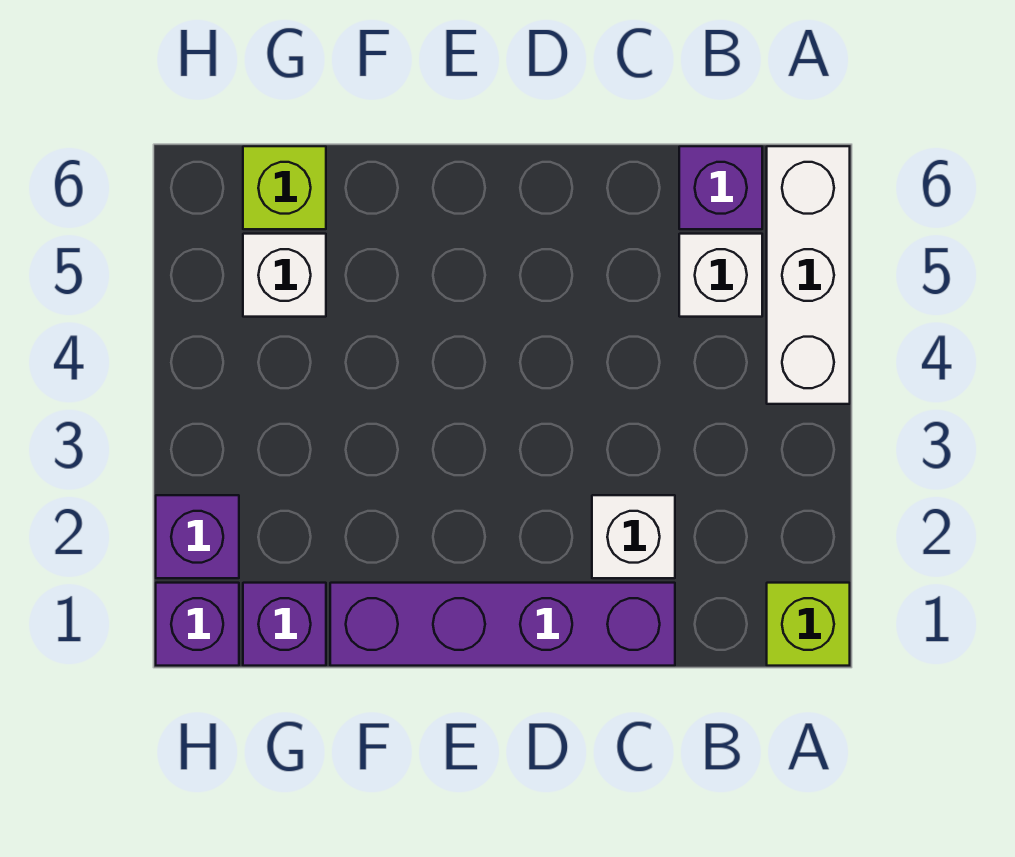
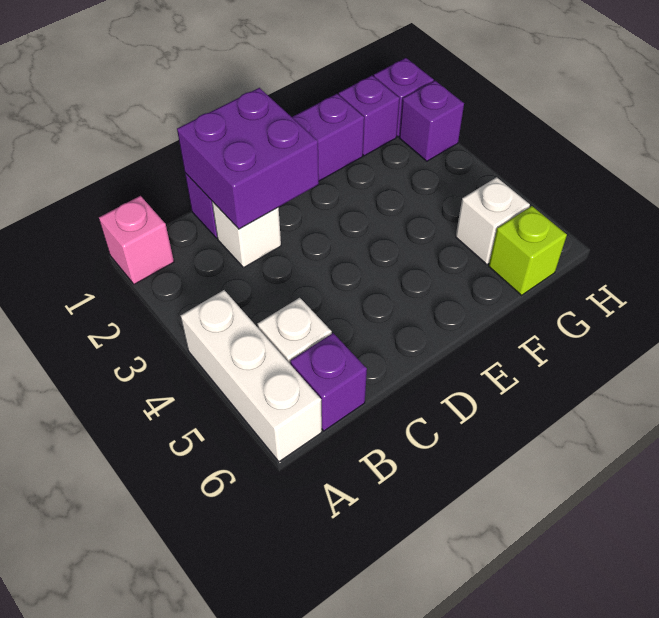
lime 1x1 brick [767,583,850,666] -> pink 1x1 brick [99,196,174,284]
none -> purple 2x2 brick [177,88,319,229]

